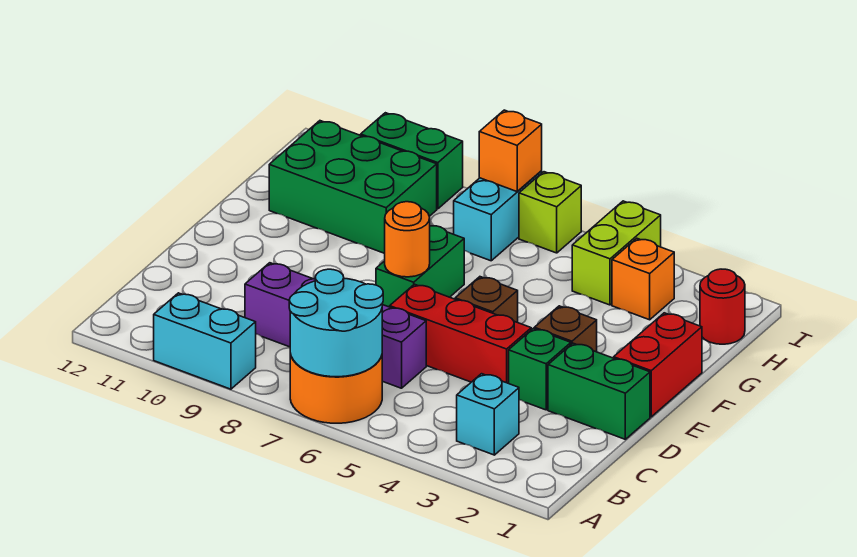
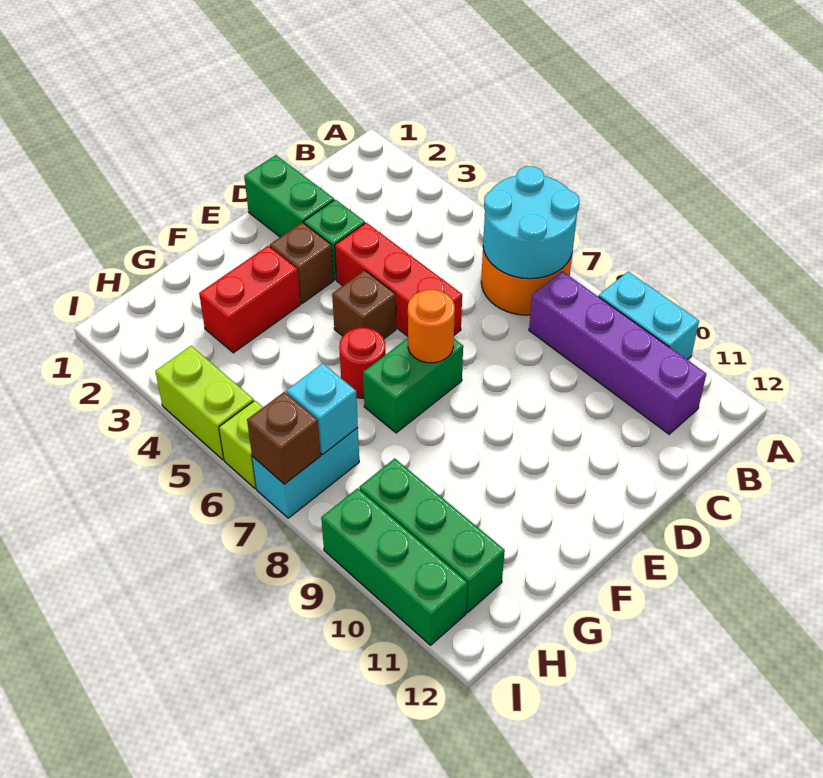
cyan 1x1 brick [457,374,519,455] -> cyan 1x1 brick moved to [286,363,358,454]
purple 1x4 brick [245,263,426,388] -> purple 1x4 brick moved to [529,271,706,434]
red 1x2 brick [614,313,702,417] -> red 1x2 brick moved to [199,246,300,353]
green 2x3 brick [269,121,437,253] -> green 1x3 brick [359,458,505,613]
red 1x1 round brick [700,269,745,344] -> red 1x1 round brick moved to [339,328,385,398]
orange 1x1 brick [612,238,674,320] -> none
lime 1x2 brick [572,201,661,305] -> lime 1x2 brick turned to [155,346,254,460]
orange 1x1 brick [479,110,542,192] -> brown 1x1 brick [247,392,321,484]
green 1x2 brick [361,113,463,209] -> green 1x3 brick [321,488,468,645]

